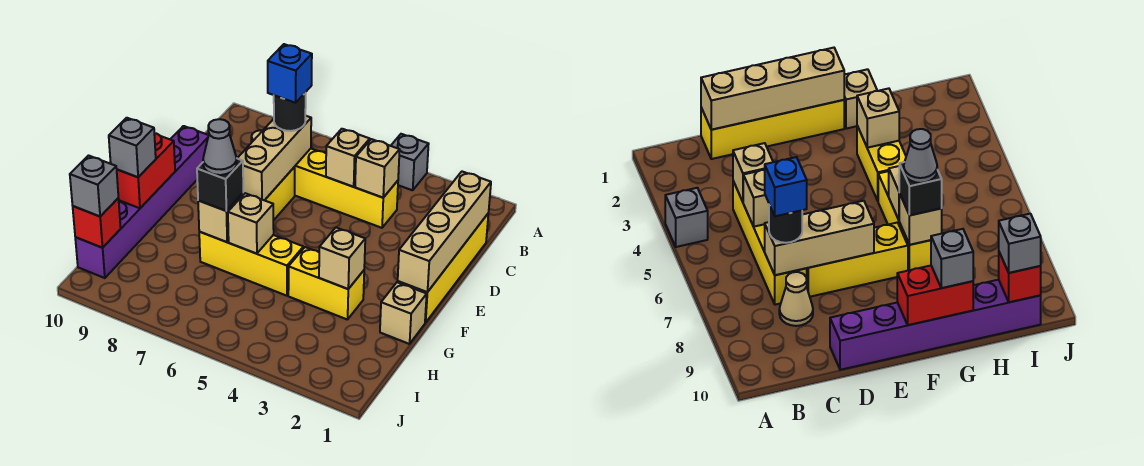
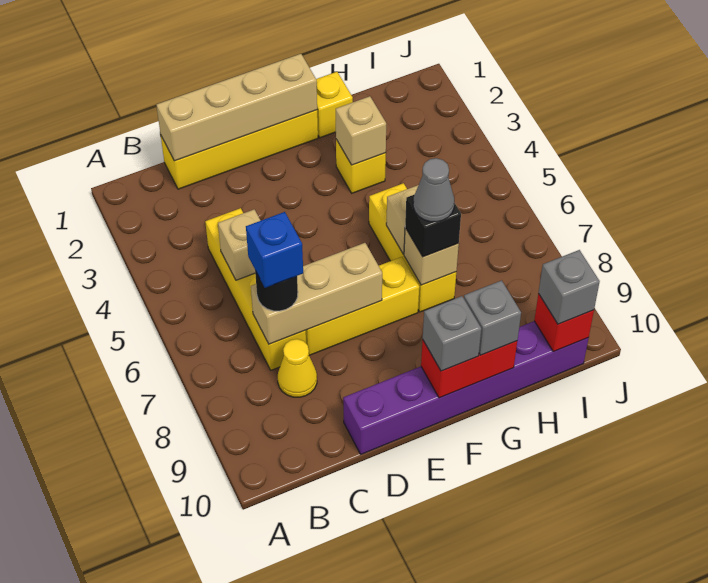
grey 1x1 brick [391,134,429,190] -> grey 1x1 brick moved to [423,296,481,371]
tan 1x1 brick [355,139,400,198] -> none
tan 1x1 cone [779,272,813,326] -> yellow 1x1 cone [278,339,317,397]
tan 1x1 brick [380,282,427,344] -> yellow 1x1 brick [316,72,353,138]
yellow 1x2 brick [288,247,364,320] -> yellow 1x1 brick [336,139,386,193]

